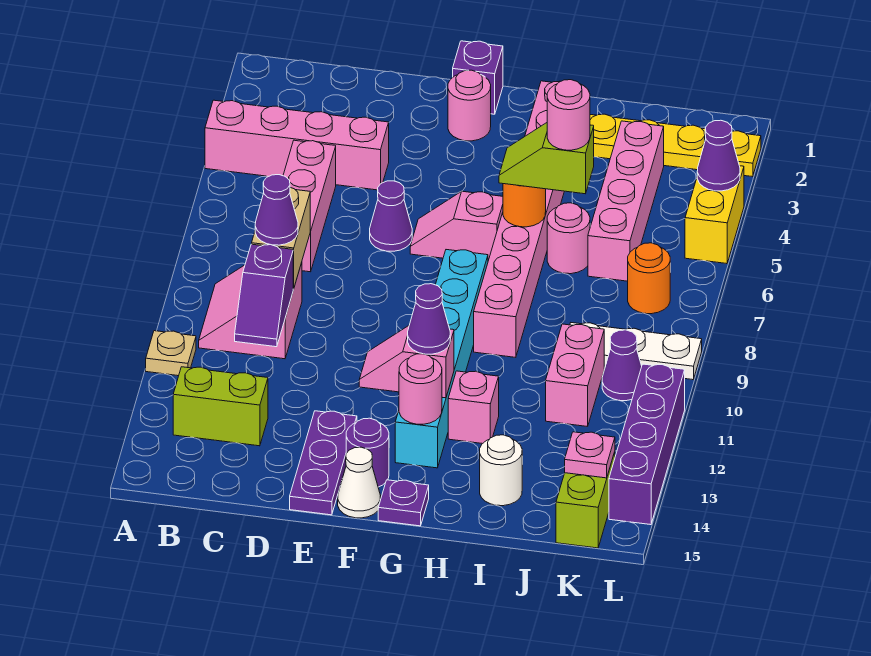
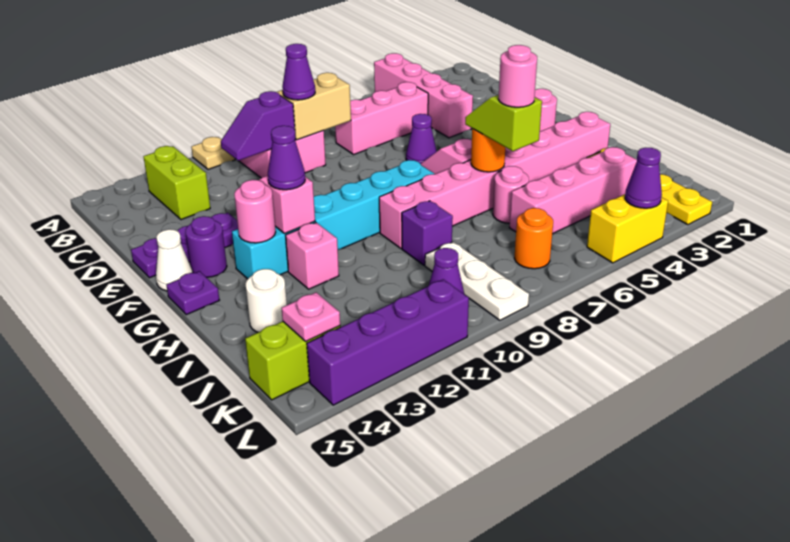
purple 1x1 brick [453,41,503,114] -> purple 1x1 brick moved to [402,201,453,265]
pink 1x2 brick [546,324,604,427] -> none

